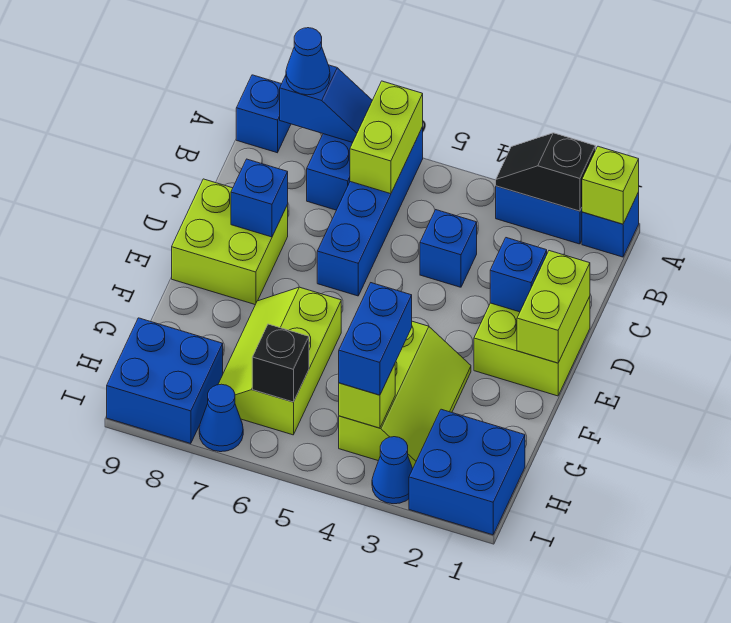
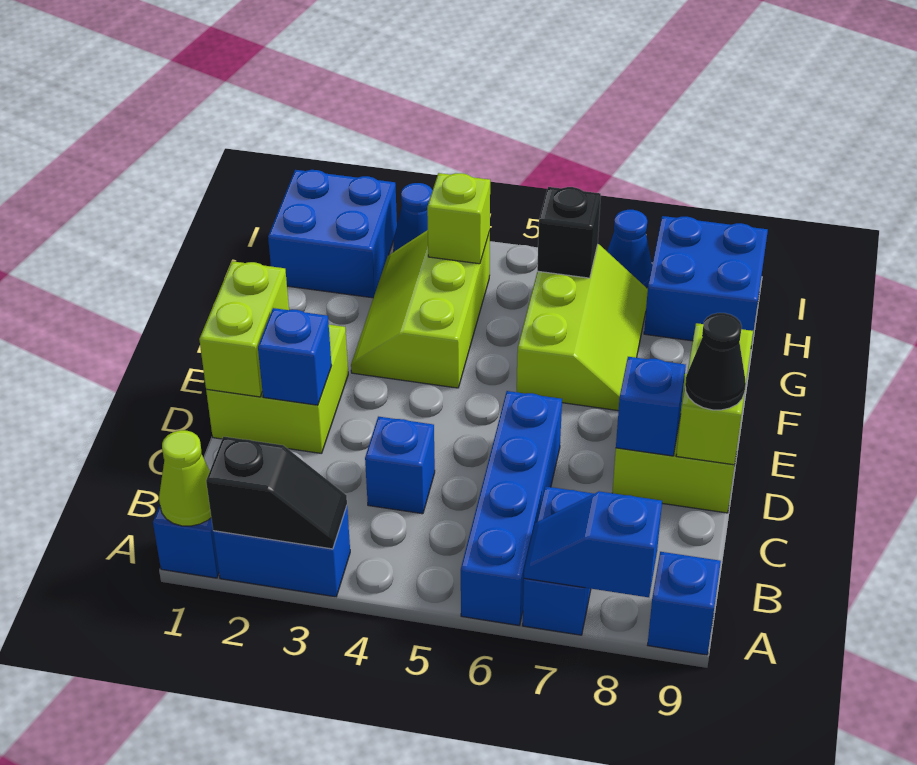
lime 1x1 brick [582,146,639,224] -> lime 1x1 cone [159,430,211,526]
lime 1x2 brick [350,81,423,194] -> lime 1x2 brick moved to [676,323,753,465]
blue 1x1 cone [286,28,330,95] -> none
none -> black 1x1 cone [685,313,746,410]
blue 1x2 brick [339,283,412,395] -> none

